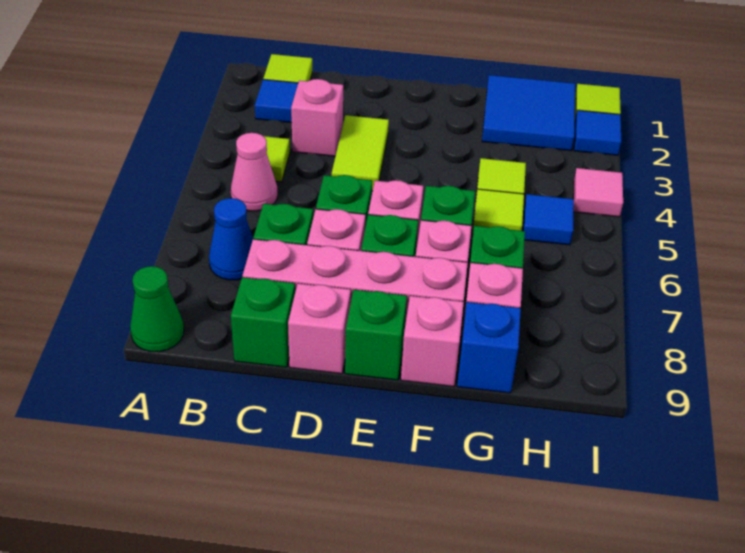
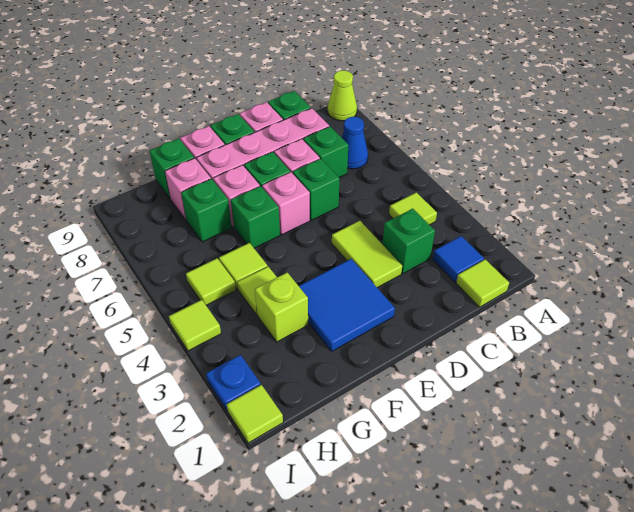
green 1x1 cone [130,266,184,352] -> lime 1x1 cone [328,70,357,121]
pink 1x1 cone [231,133,277,211] -> none
pink 1x1 brick [291,79,343,156] -> green 1x1 brick [382,209,435,274]
blue 2x2 tile [482,75,575,151] -> blue 2x2 tile moved to [299,259,395,351]
none -> lime 1x1 brick [255,273,308,342]
blue 1x1 brick [457,302,521,393] -> green 1x1 brick [150,139,194,199]
blue 1x1 tile [523,194,574,245] -> lime 1x1 tile [186,258,236,305]
blue 1x1 tile [574,110,621,155] -> blue 1x1 plate [206,355,261,410]
pink 1x1 tile [573,168,623,217] -> lime 1x1 tile [169,300,221,351]

